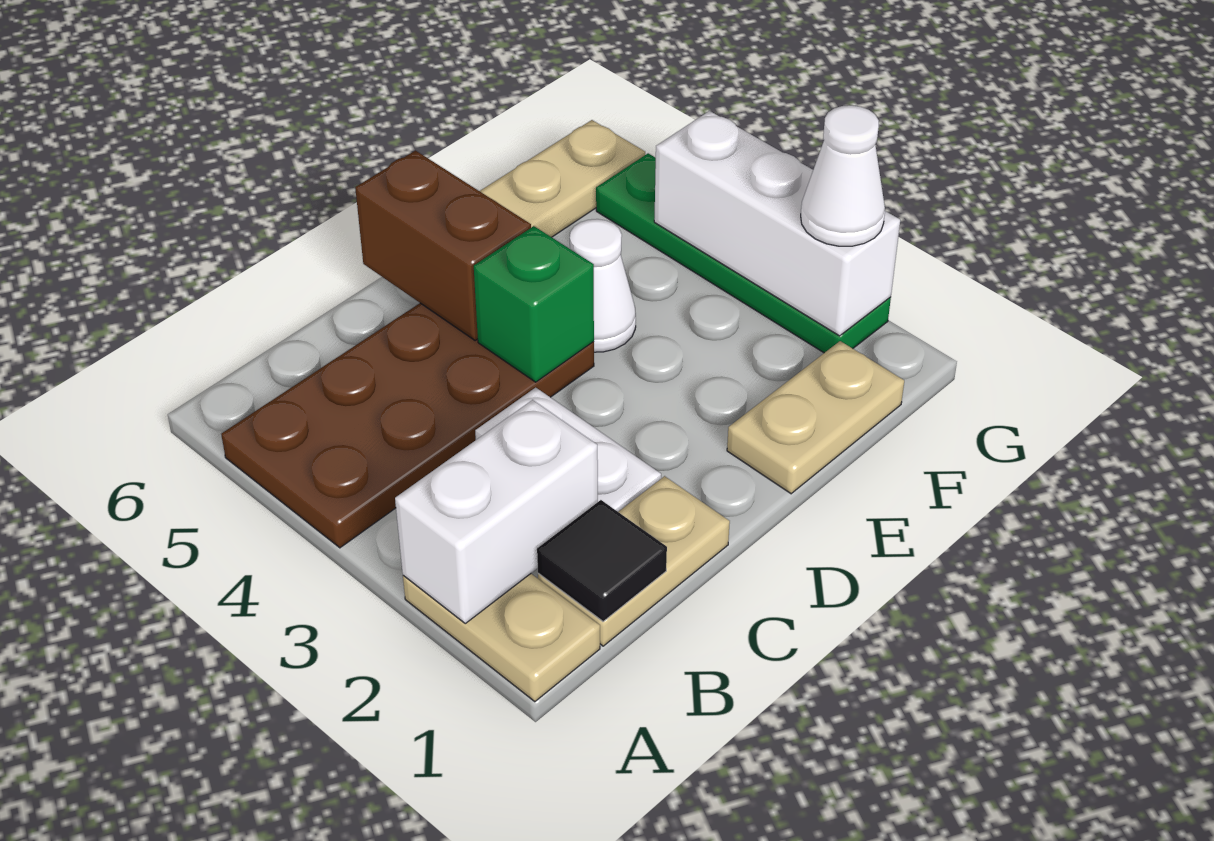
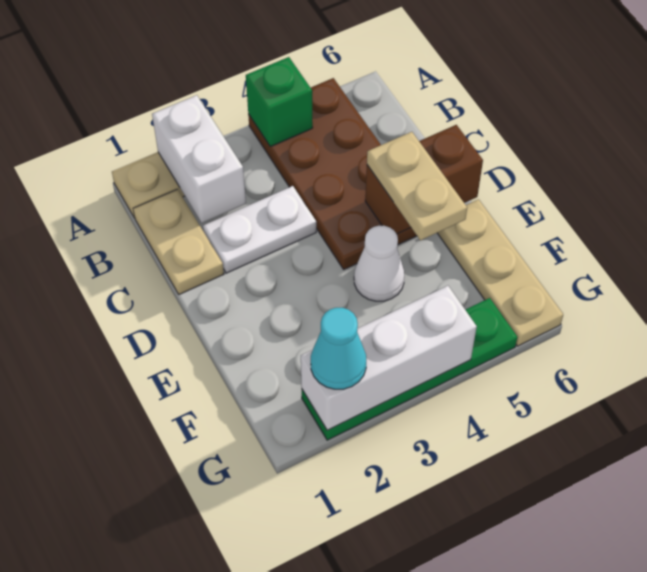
black 1x1 tile [537,500,667,621] -> none
green 1x1 brick [474,226,594,382] -> green 1x1 brick moved to [246,57,313,146]
tan 1x2 plate [727,341,904,494] -> tan 1x2 plate moved to [367,132,467,240]
white 1x1 cone [801,105,885,246] -> cyan 1x1 cone [311,308,366,389]

